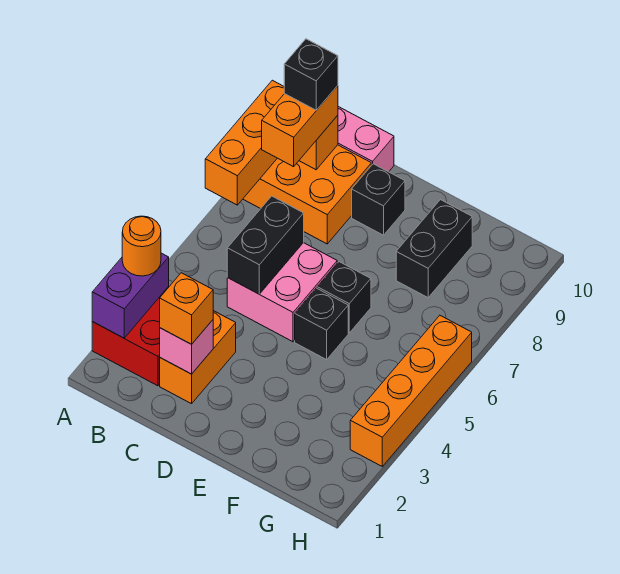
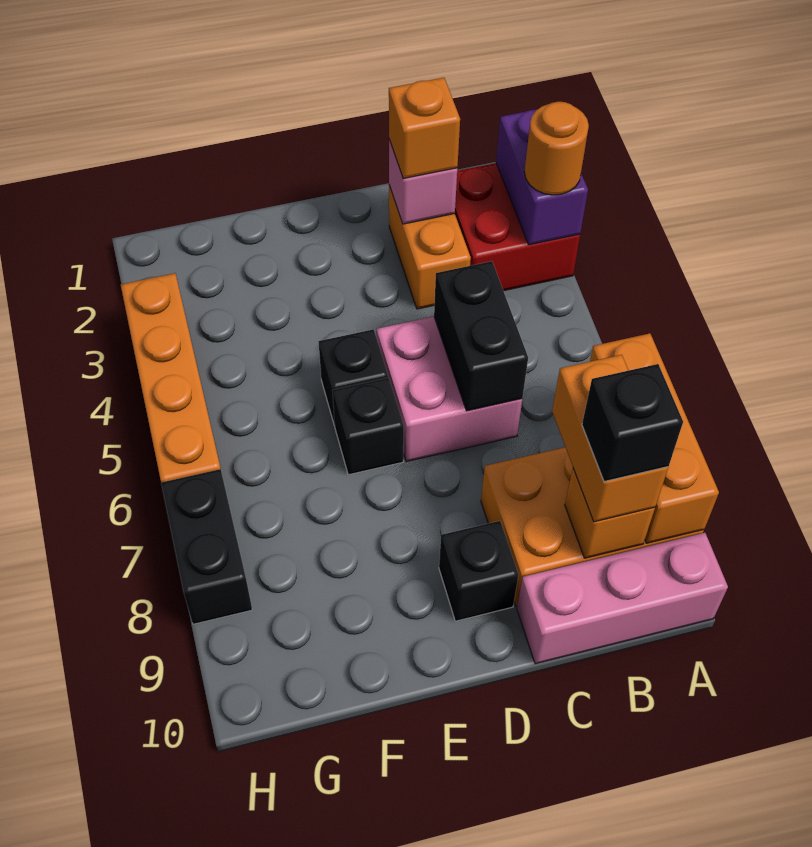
black 1x2 brick [396,200,472,298] -> black 1x2 brick moved to [161,469,252,624]

